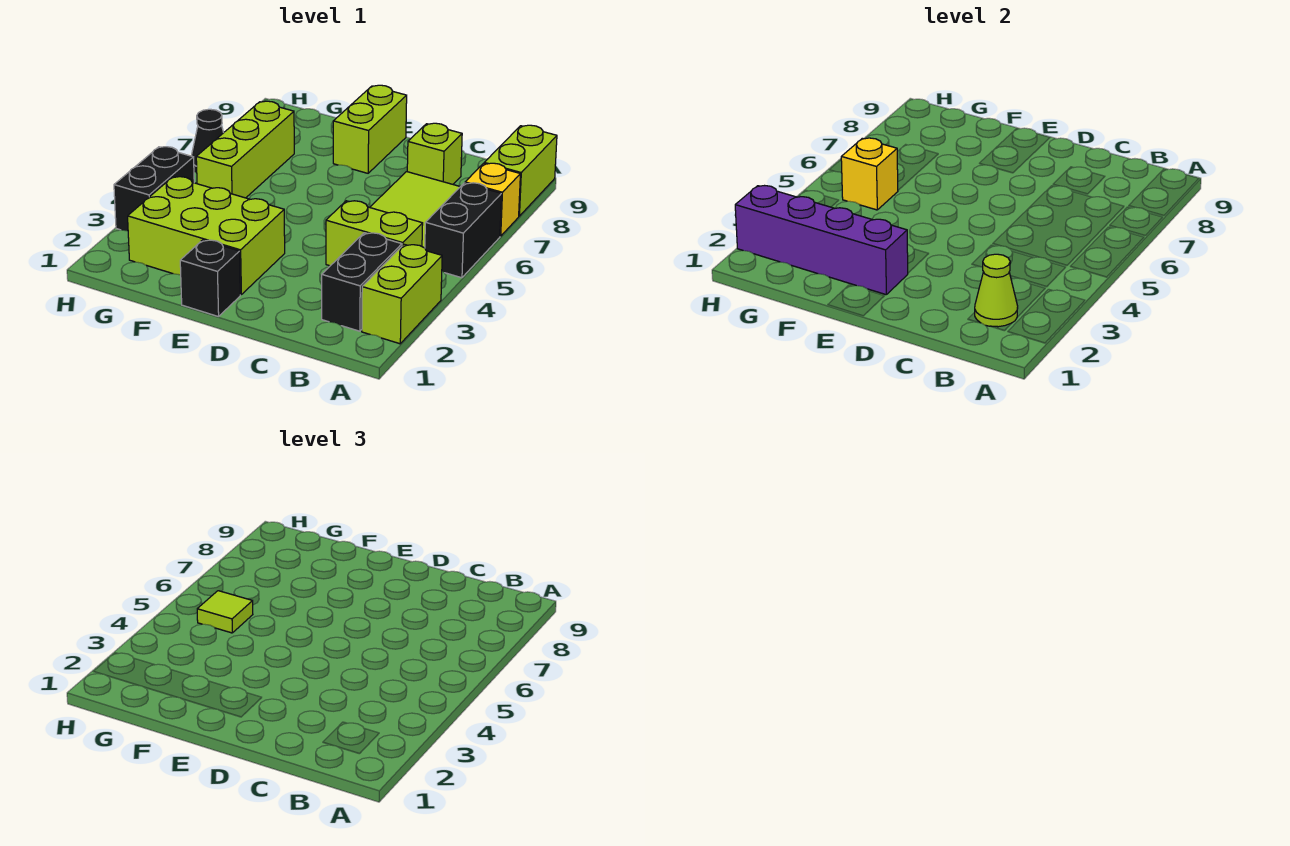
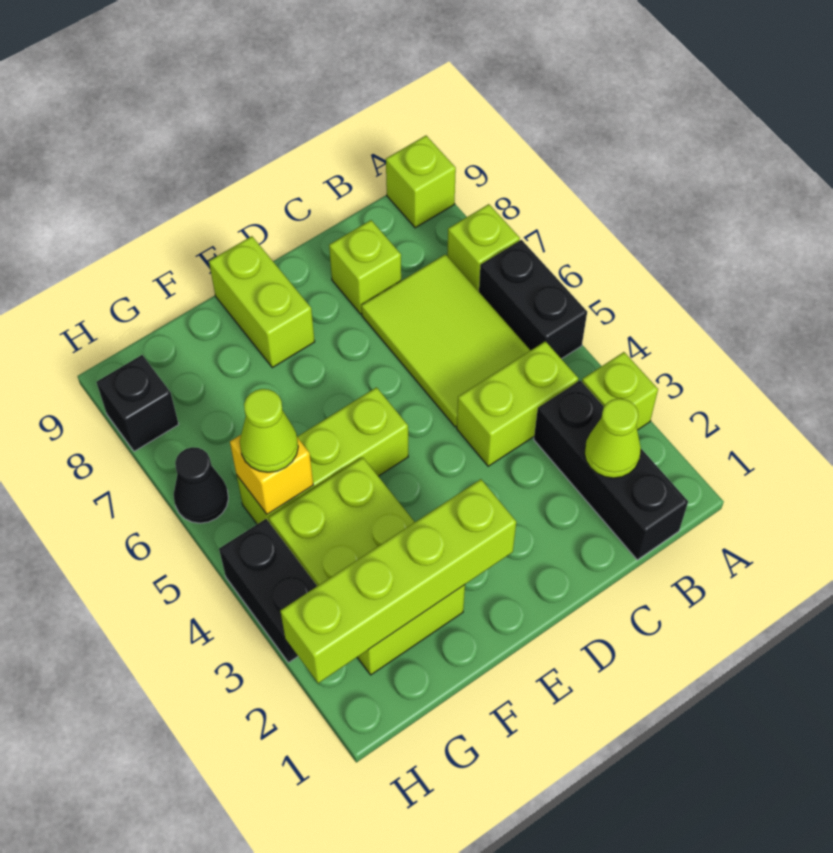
lime 1x2 brick [362,244,442,344] -> lime 1x1 brick [582,352,658,430]
yellow 1x1 brick [465,163,520,236] -> lime 1x1 brick [447,204,520,292]
lime 1x2 brick [484,125,557,216] -> lime 1x1 brick [386,136,456,228]
black 1x2 brick [322,233,402,331] -> black 1x3 brick [534,381,688,560]
black 1x1 brick [180,240,240,317] -> black 1x1 brick moved to [97,355,179,451]
lime 2x3 brick [128,177,285,295] -> lime 2x3 brick turned to [269,457,465,675]
purple 1x4 brick [735,186,908,295] -> lime 1x4 brick [280,479,516,683]
lime 1x3 brick [196,101,294,198] -> lime 1x3 brick turned to [237,387,408,524]
lime 1x1 tile [197,591,253,633] -> lime 1x1 cone [240,389,298,472]

